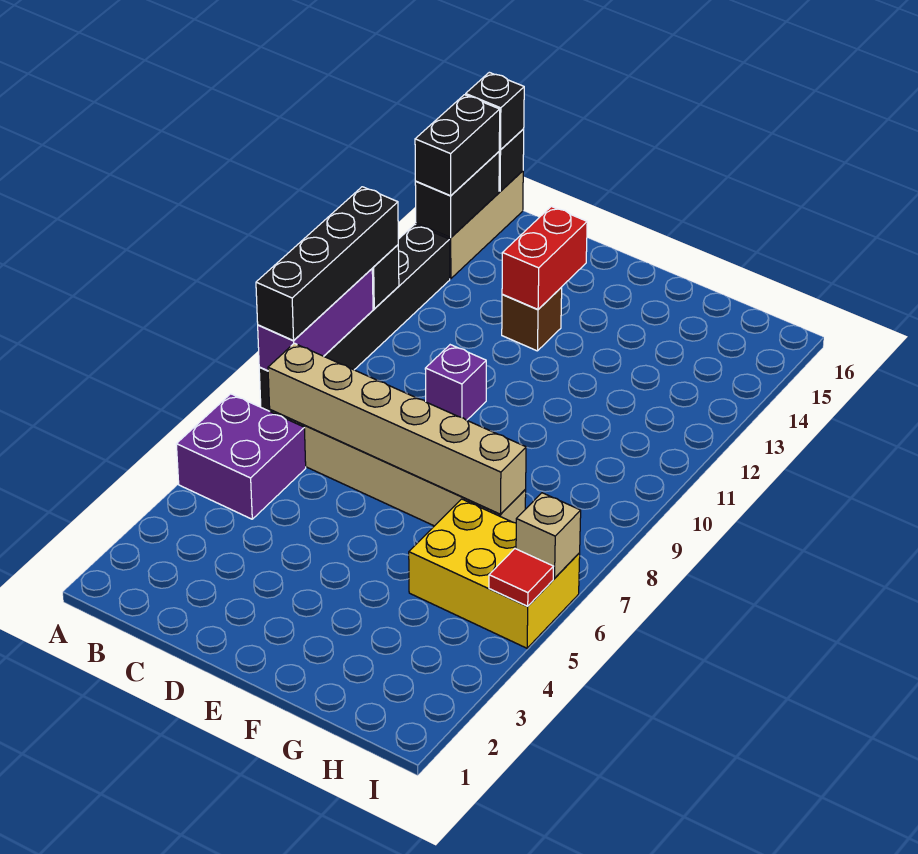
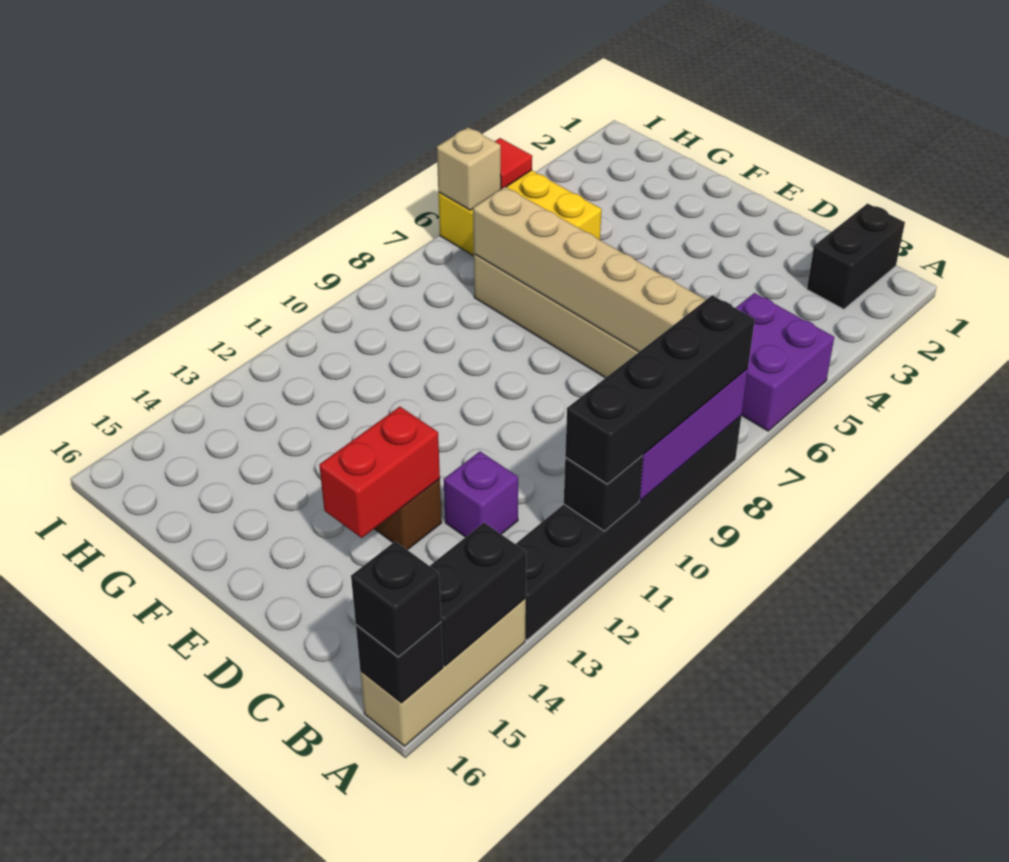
black 1x2 brick [415,95,500,196] -> black 1x2 brick moved to [807,204,905,309]
purple 1x1 brick [425,345,486,420] -> purple 1x1 brick moved to [444,452,518,537]

